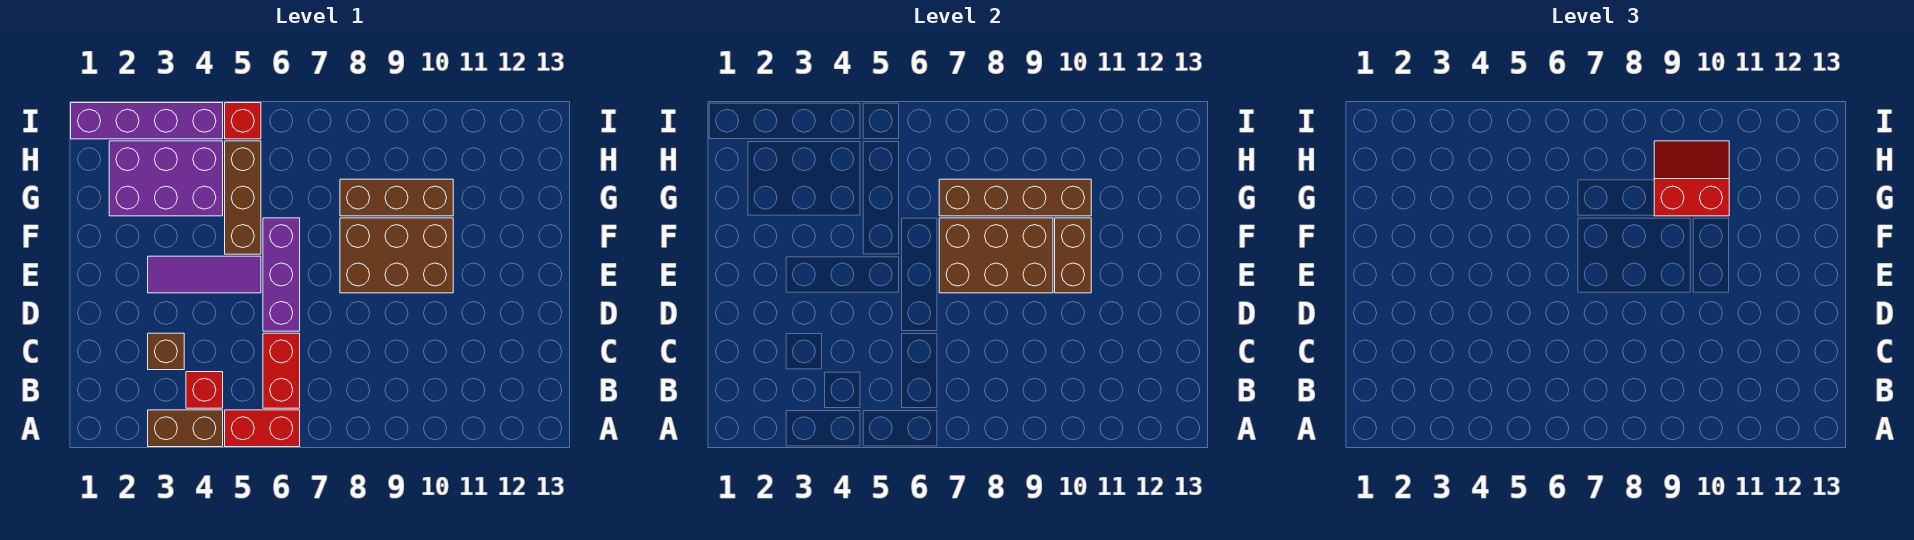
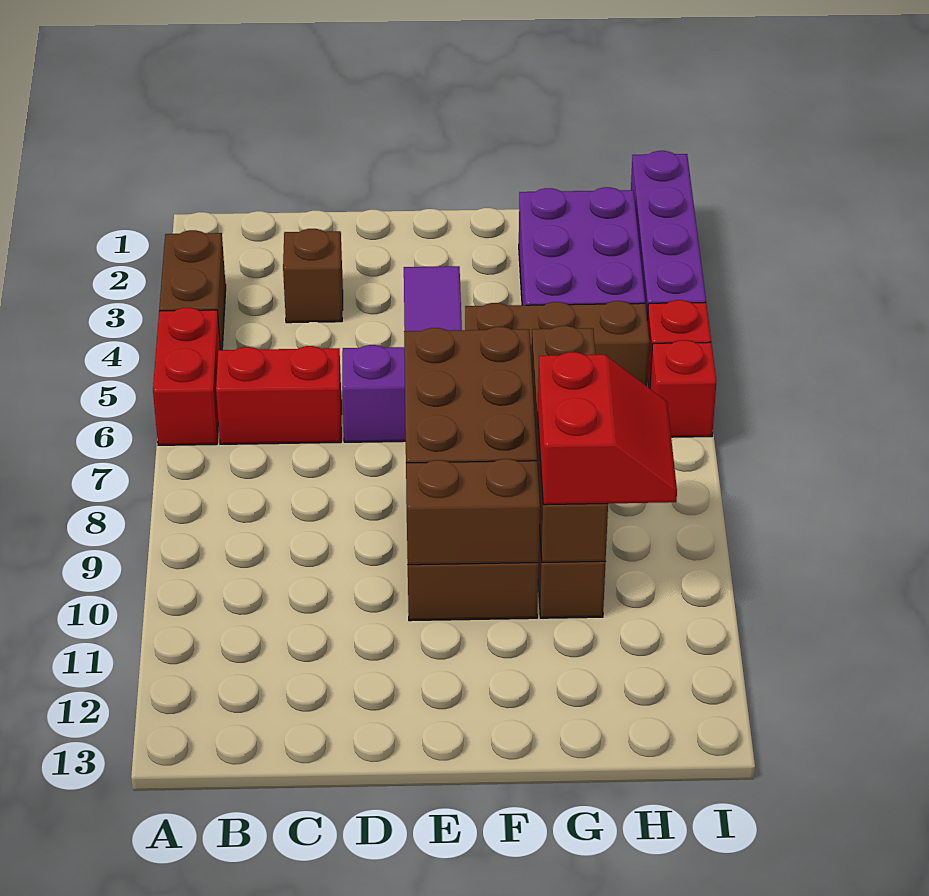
red 1x1 brick [186,372,223,408] -> red 1x1 brick moved to [650,340,716,437]

